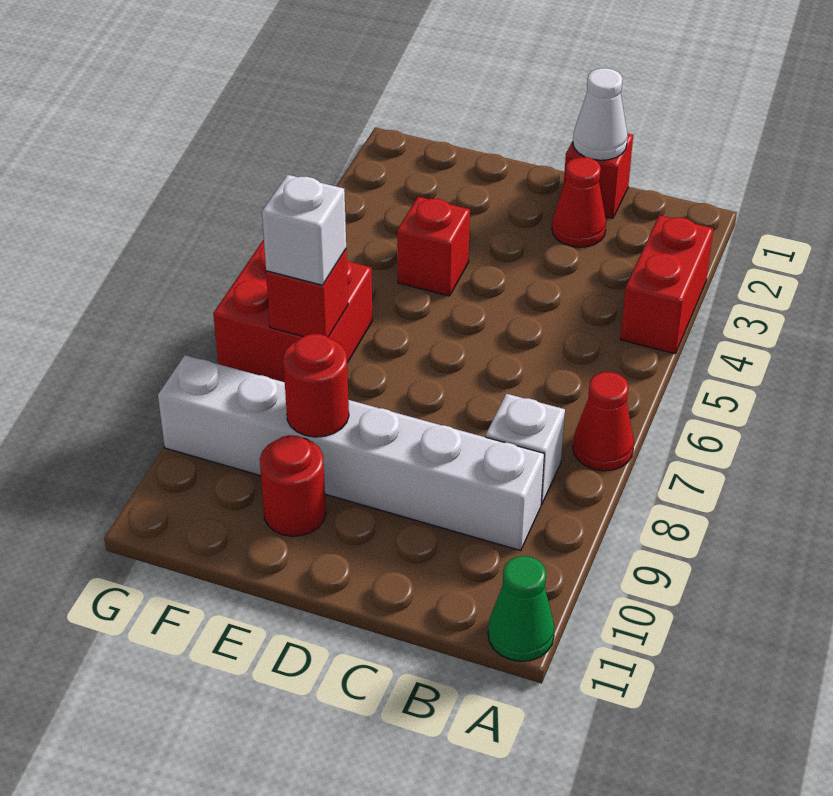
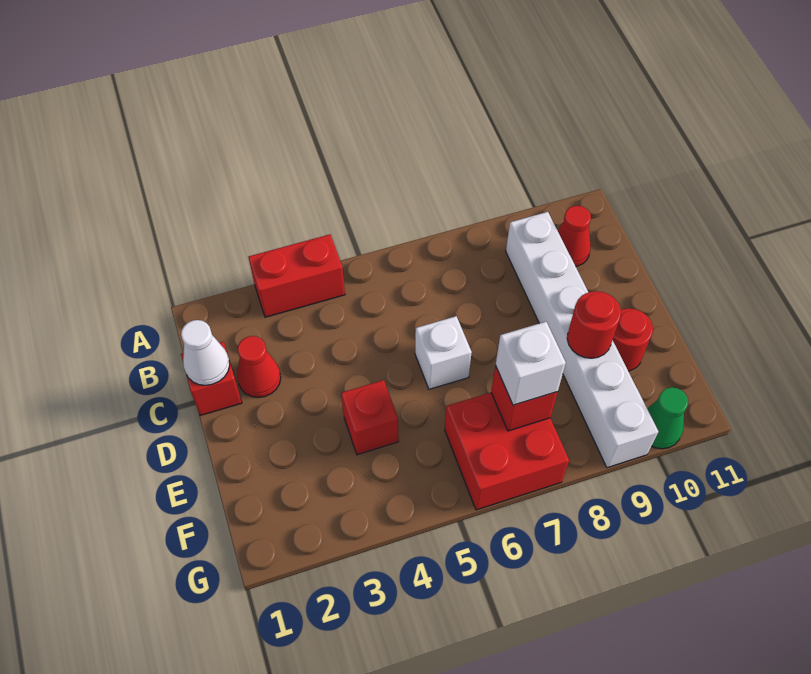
red 1x1 cone [573,372,634,471] -> red 1x1 cone moved to [558,206,591,266]
green 1x1 cone [488,556,554,661] -> green 1x1 cone moved to [647,387,688,449]
white 1x1 brick [485,394,565,505] -> white 1x1 brick moved to [415,316,472,389]

